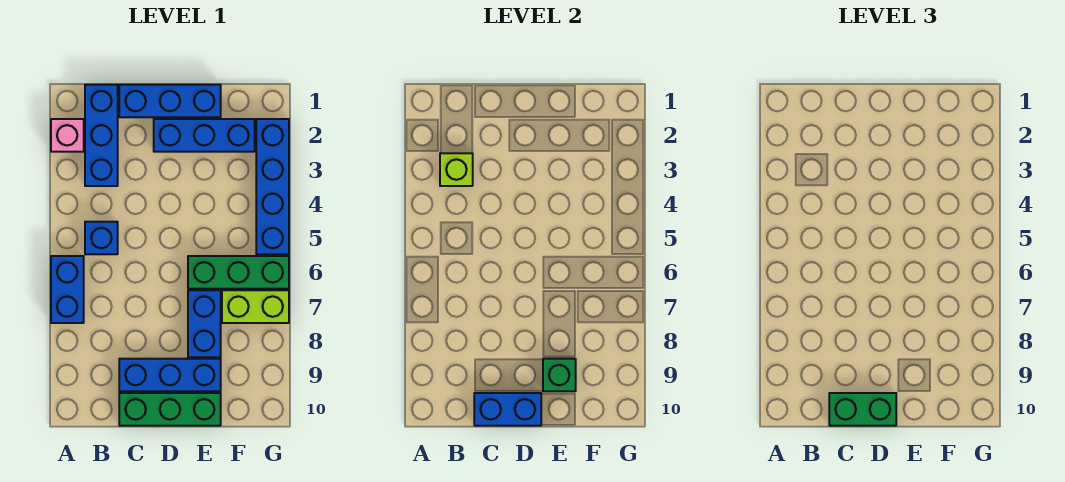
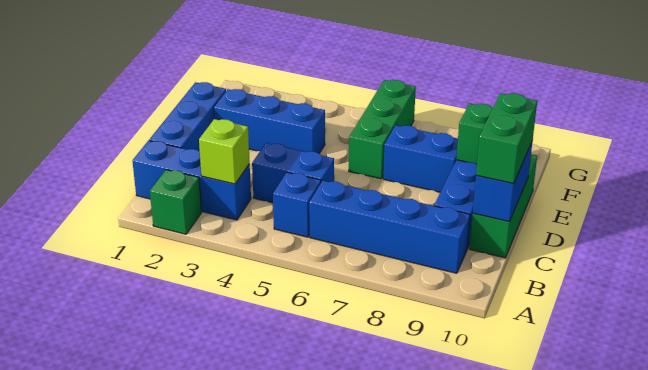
pink 1x1 brick [51,119,84,152] -> green 1x1 brick [150,170,202,234]
blue 1x2 brick [51,256,84,323] -> blue 1x2 brick moved to [252,143,334,203]
blue 1x3 brick [154,119,255,152] -> blue 1x3 brick turned to [214,89,325,154]
lime 1x2 brick [222,290,289,323] -> none
blue 1x4 brick [256,119,289,254] -> blue 1x4 brick moved to [309,181,470,273]

